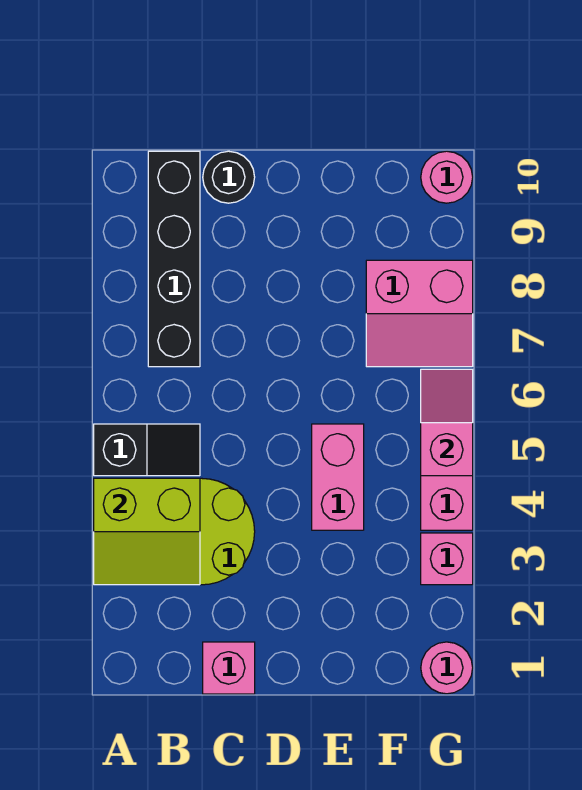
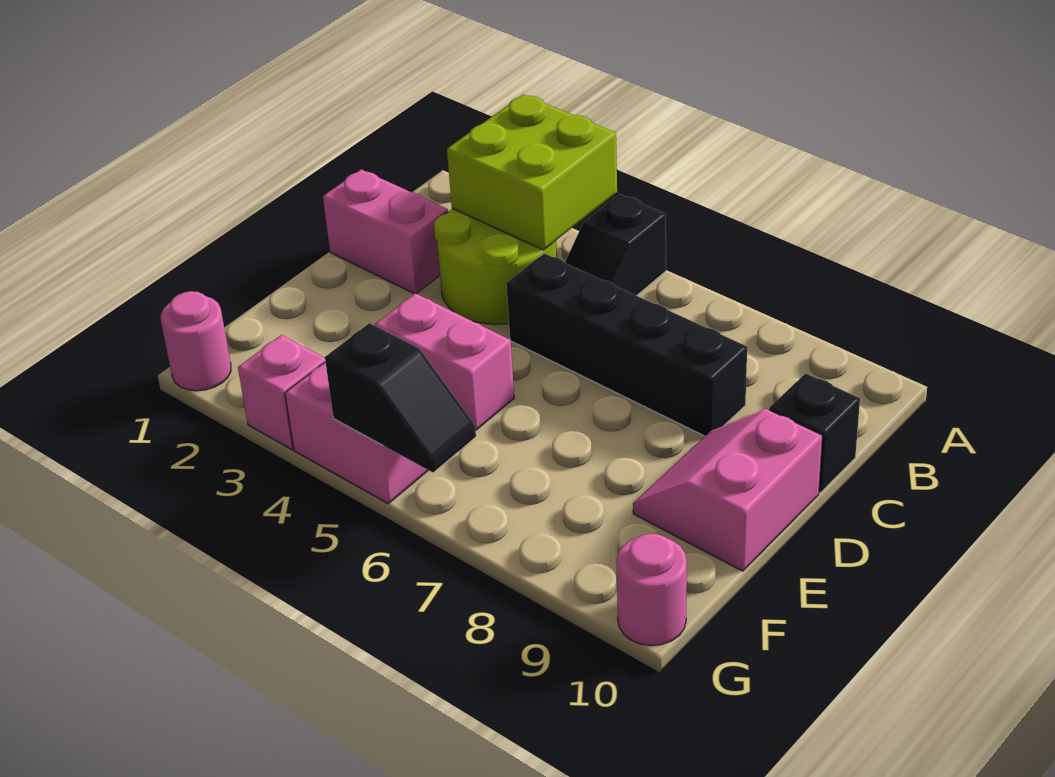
lime 2x2 slope [94,478,200,585] -> lime 2x2 brick [447,94,617,250]
black 1x4 brick [148,151,200,367] -> black 1x4 brick moved to [506,253,747,436]
pink 1x1 brick [203,642,255,694] -> pink 1x2 brick [323,169,448,294]
black 1x1 round brick [203,151,255,203] -> black 1x1 brick [769,373,860,493]
pink 2x2 slope [366,260,473,367] -> pink 2x2 slope moved to [633,409,822,571]
pink 1x2 slope [421,369,473,476] -> black 1x2 slope [325,323,476,472]

